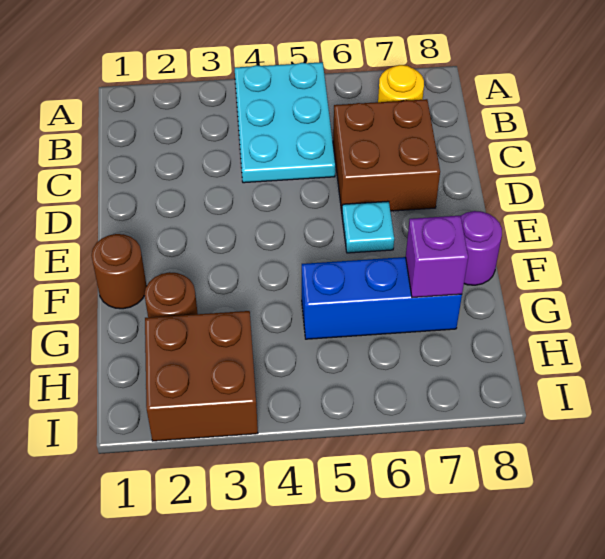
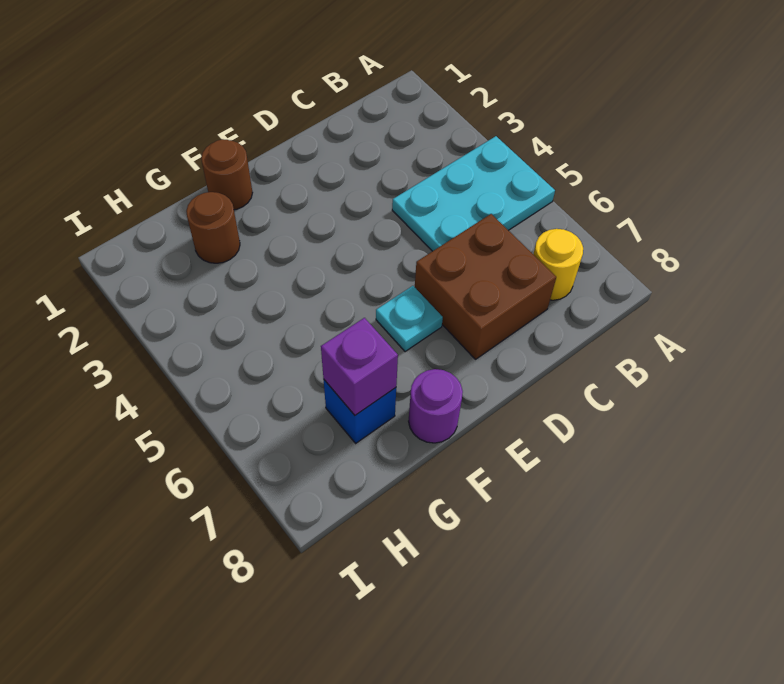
blue 1x3 brick [302,257,462,339] -> blue 1x1 brick [324,380,396,443]
brown 2x2 brick [145,311,258,441] -> none

